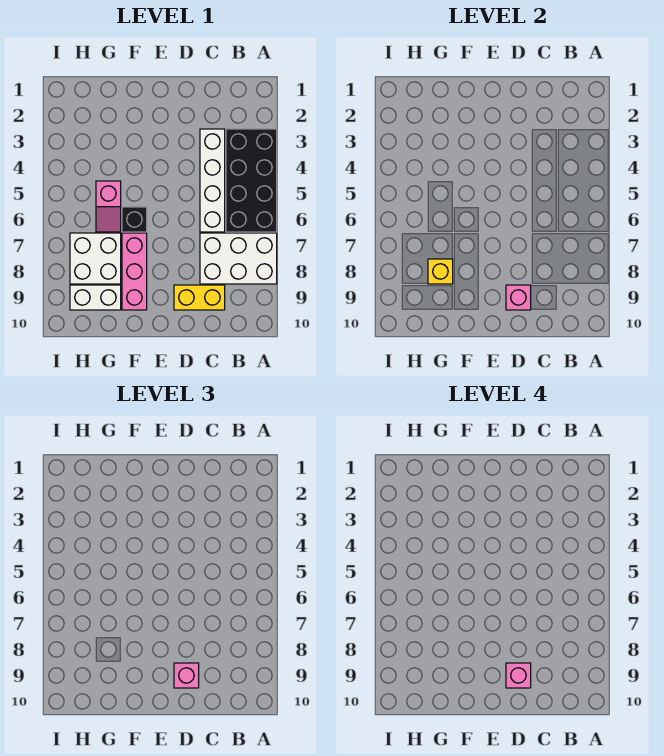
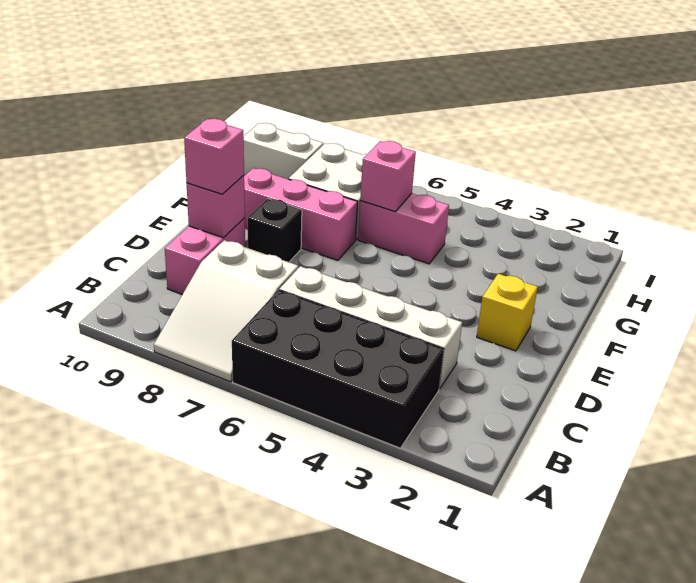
white 2x3 brick [200,233,277,284] -> white 2x3 slope [154,240,298,382]
yellow 1x2 brick [174,285,225,310] -> pink 1x2 brick [165,218,245,294]
pink 1x1 brick [506,663,531,688] -> pink 1x1 brick moved to [360,141,416,212]
black 1x1 brick [122,207,147,232] -> black 1x1 brick moved to [248,198,302,262]
pink 1x2 slope [96,181,121,232] -> pink 1x2 brick [358,193,449,264]
yellow 1x1 brick [428,259,453,284] -> yellow 1x1 brick moved to [477,274,538,351]
white 1x2 brick [70,285,121,310] -> white 1x2 brick turned to [243,123,323,179]

